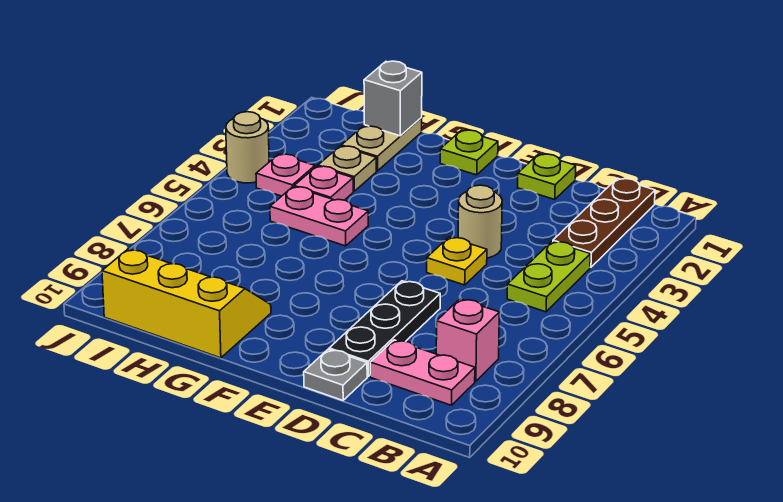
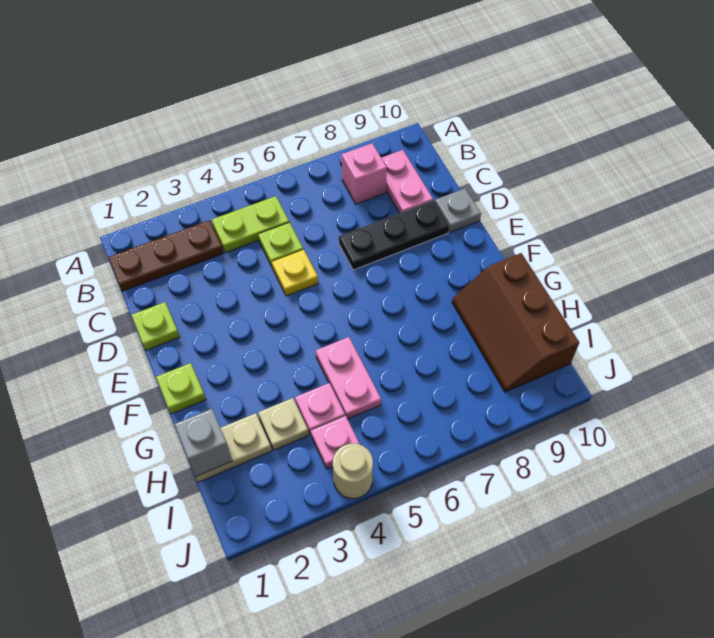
none -> lime 1x1 plate [258,222,303,268]
tan 1x1 round brick [458,185,502,258] -> none
yellow 2x3 slope [102,249,271,358] -> brown 2x3 slope [452,253,579,392]

